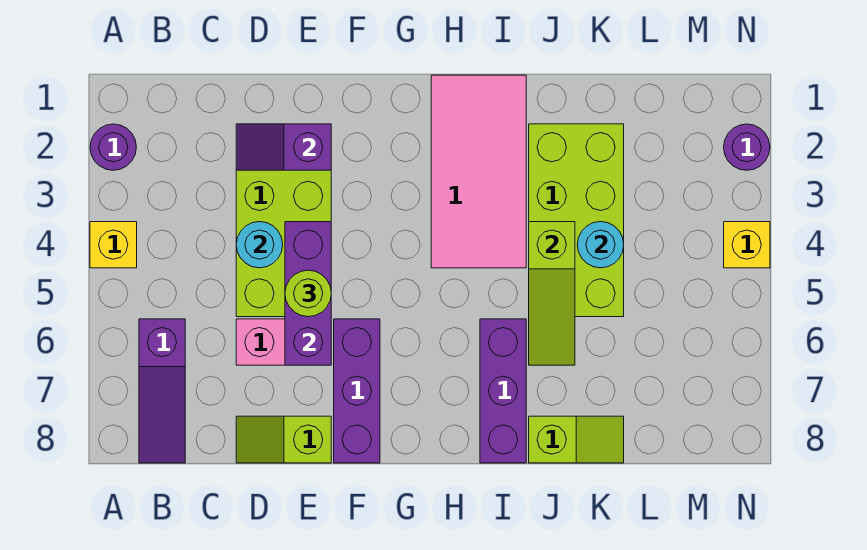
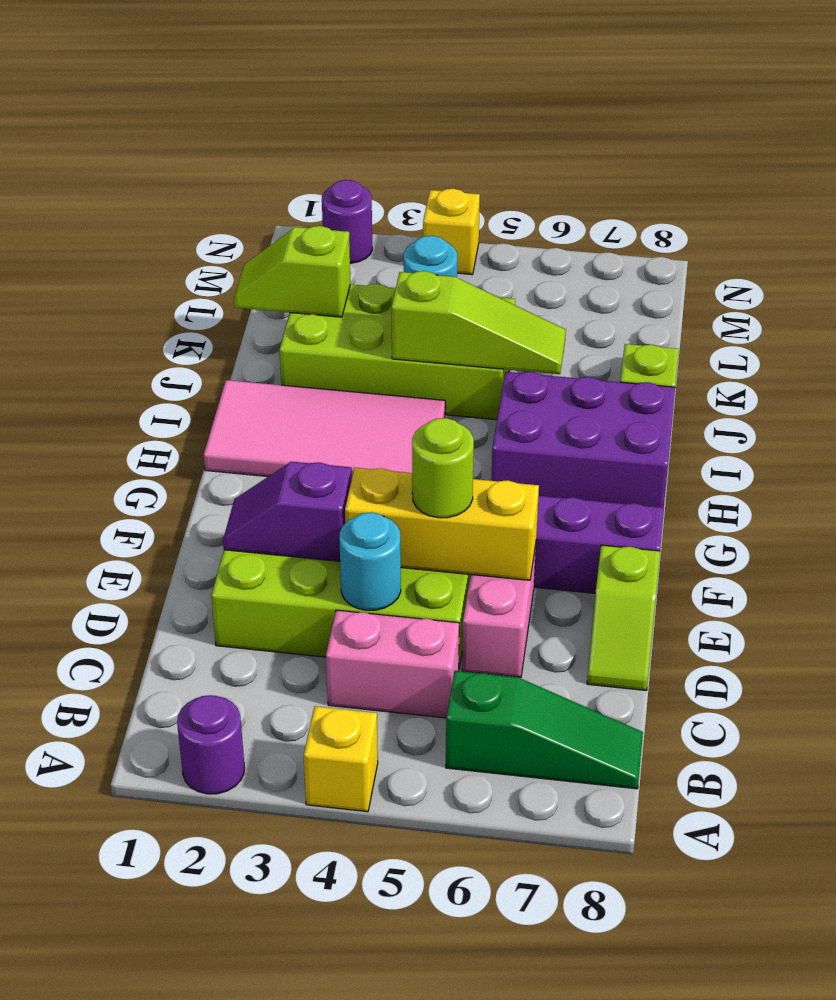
purple 1x3 slope [139,319,185,463] -> green 1x3 slope [446,671,643,789]
none -> pink 1x2 brick [326,610,459,718]
purple 1x2 slope [236,124,331,170] -> purple 1x2 slope turned to [223,462,352,561]
purple 1x3 brick [285,222,331,365] -> yellow 1x3 brick [345,468,539,580]
purple 1x3 brick [480,319,526,463] -> purple 2x3 brick [491,372,675,508]
none -> lime 1x2 slope [234,226,350,317]

